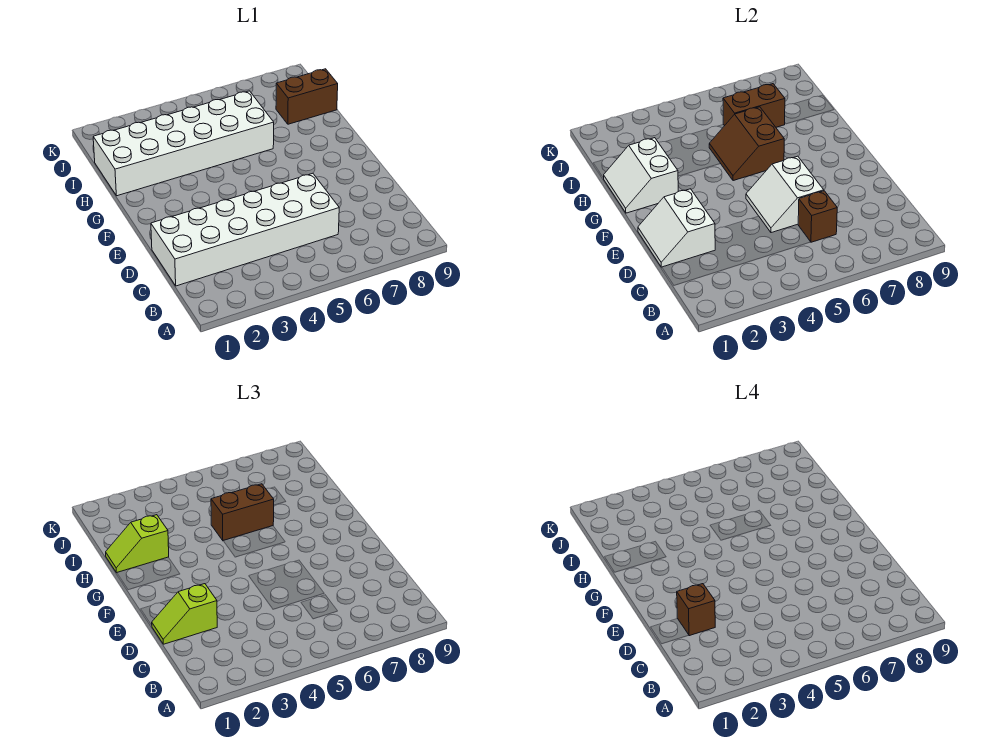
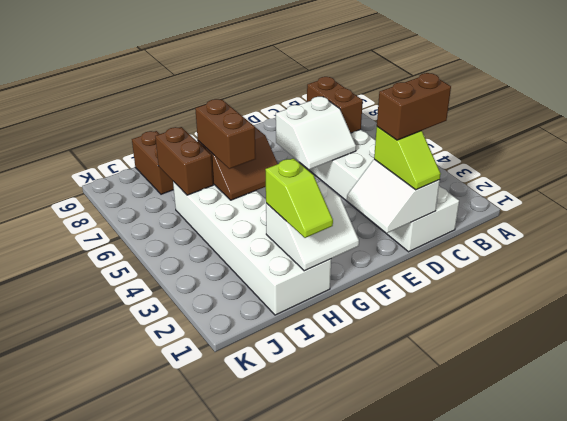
brown 1x1 brick [798,191,837,242] -> brown 1x2 brick [307,77,363,133]
white 2x2 slope [638,189,715,267] -> white 2x2 slope turned to [347,159,440,233]
brown 1x1 brick [677,584,715,636] -> brown 1x2 brick [377,73,451,140]

